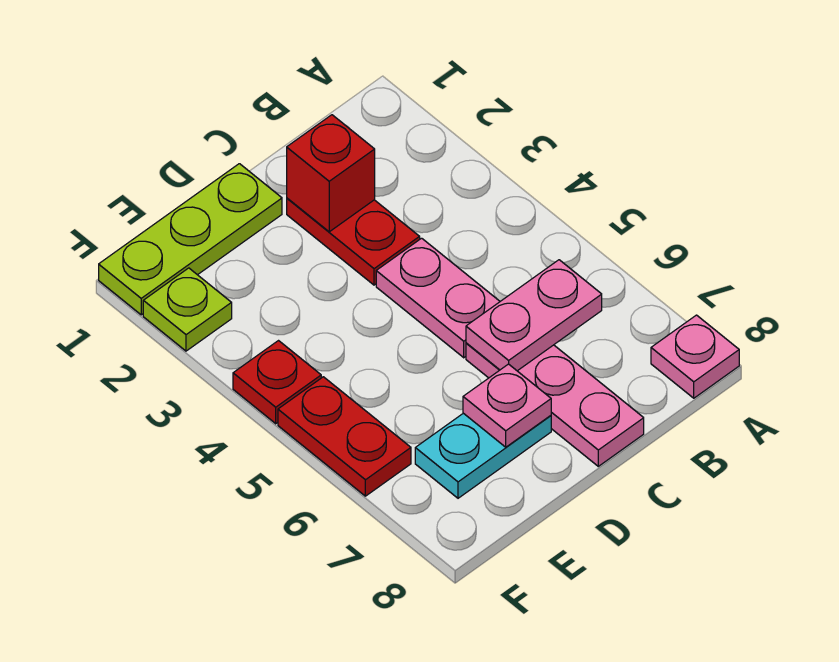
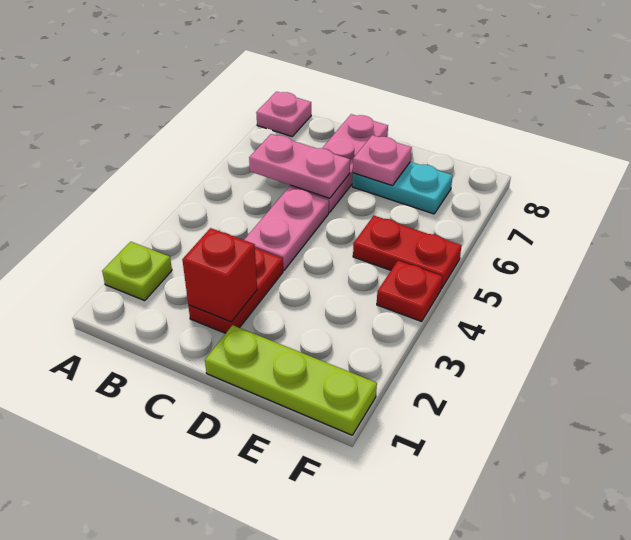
lime 1x1 plate [143,268,232,351] -> lime 1x1 plate moved to [102,242,172,301]
red 1x2 plate [278,377,411,496] -> red 1x2 plate turned to [353,216,462,288]

